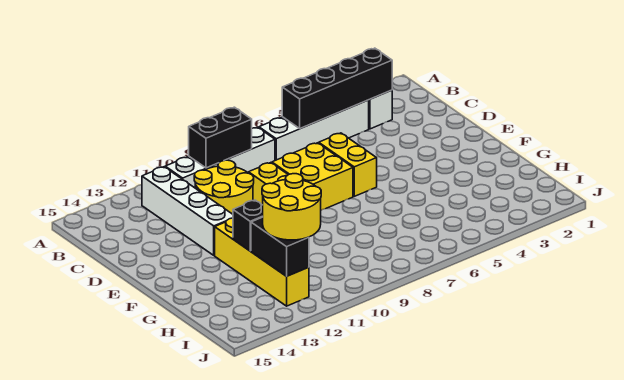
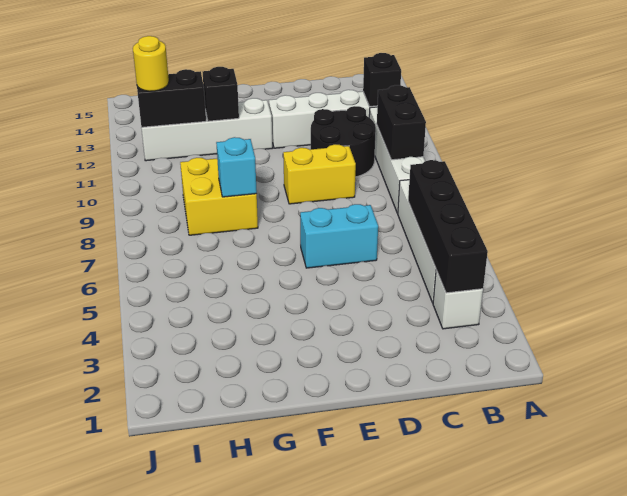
none -> black 1x1 brick [363,53,401,106]
yellow 2x2 round brick [194,160,254,214] -> black 2x2 round brick [311,106,376,177]
yellow 1x2 brick [319,133,377,196] -> cyan 1x2 brick [300,204,378,268]
yellow 2x2 brick [272,143,353,210] -> yellow 2x2 brick moved to [180,158,258,235]
yellow 1x4 brick [215,218,309,306] -> white 1x4 brick [141,98,273,161]
none -> cyan 1x1 brick [216,137,257,197]
yellow 2x2 round brick [262,174,321,240] -> yellow 1x1 round brick [133,36,169,91]

